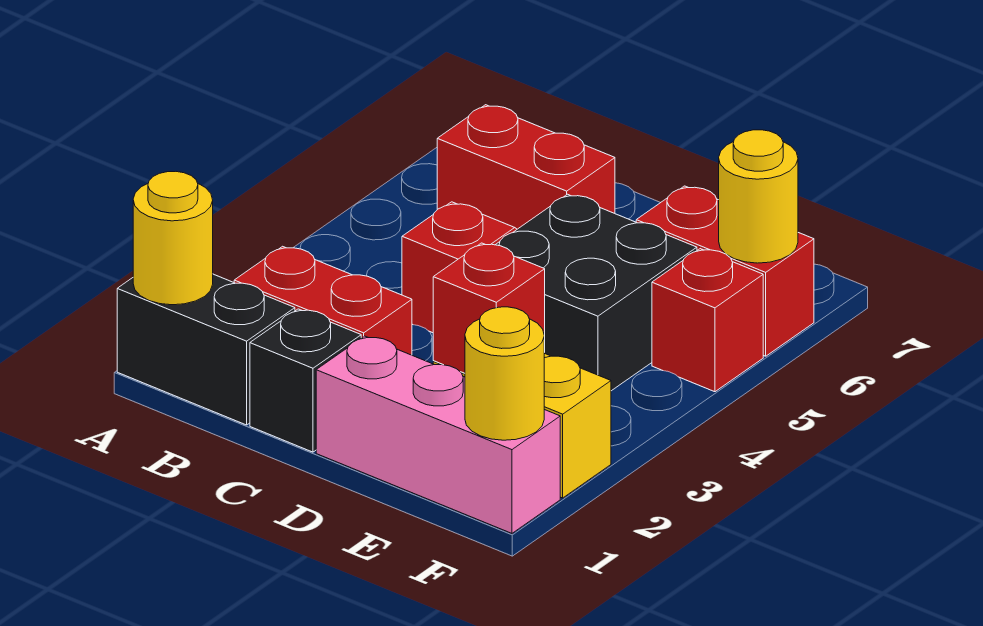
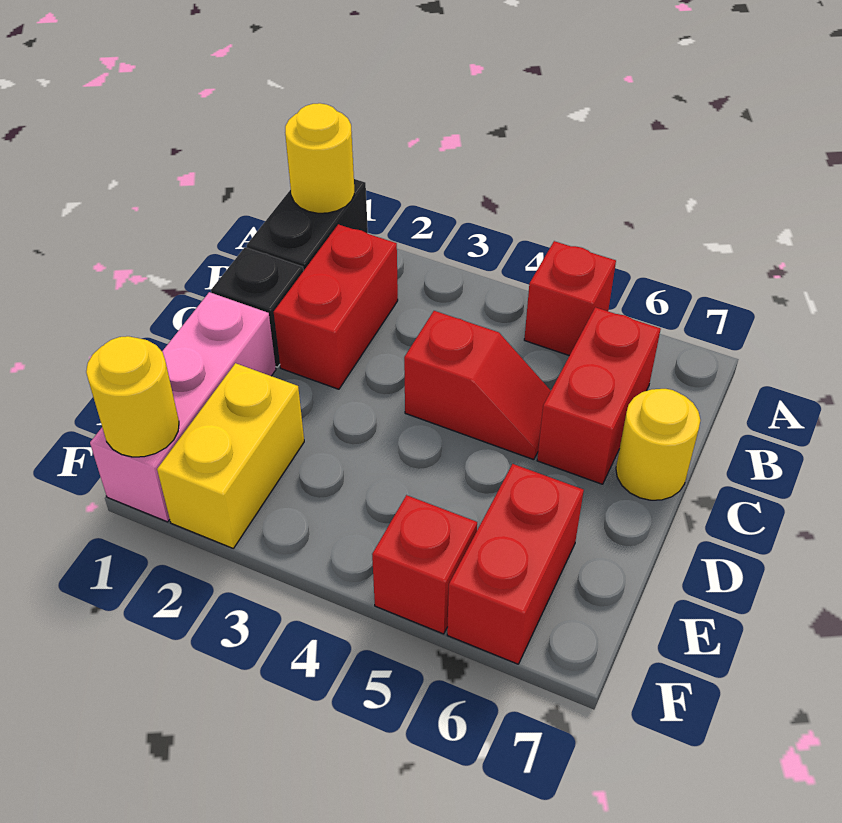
black 2x2 brick [496,194,697,391] -> none
red 1x1 brick [433,243,545,373] -> red 1x1 brick moved to [524,241,616,356]
yellow 1x1 round brick [719,130,798,263] -> yellow 1x1 round brick moved to [616,389,700,500]

